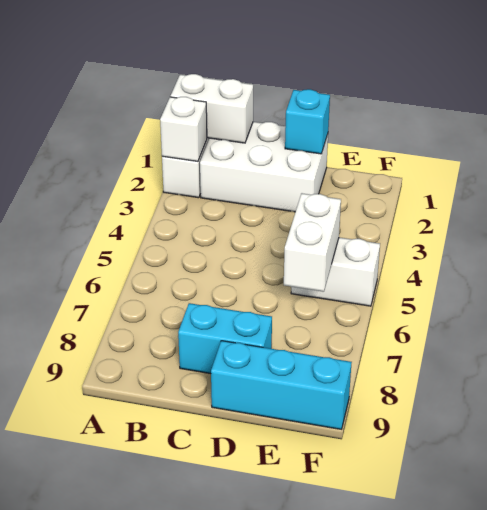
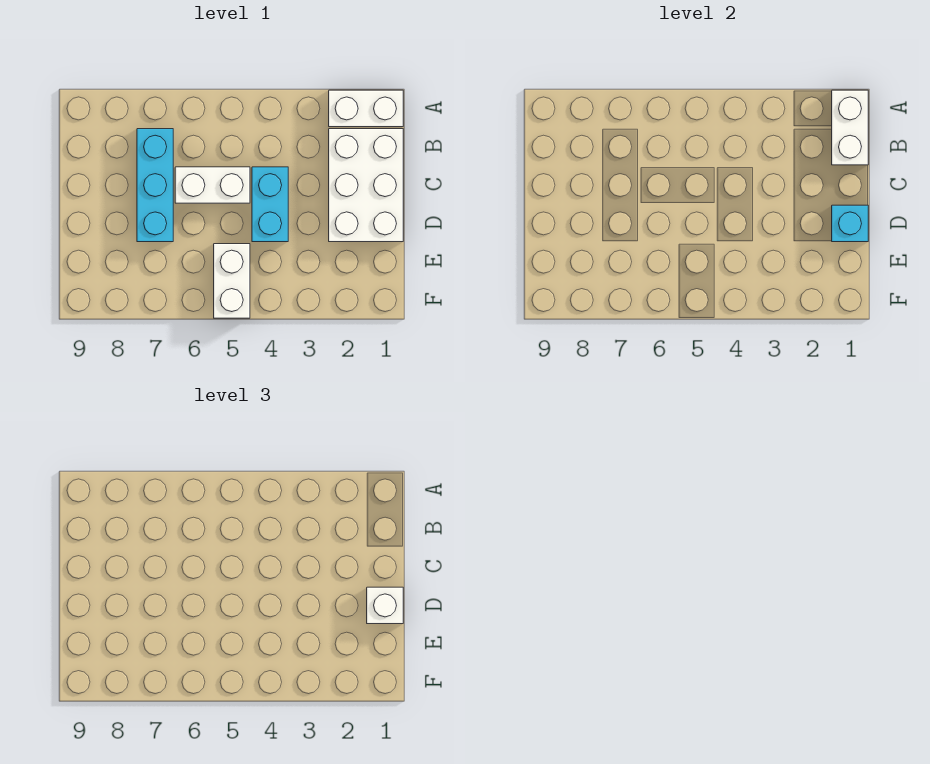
white 1x1 brick [160,97,207,162] -> white 1x1 brick moved to [367,587,403,624]
cyan 1x2 brick [178,303,272,374] -> cyan 1x2 brick moved to [252,167,288,242]
cyan 1x3 brick [211,341,352,429] -> cyan 1x3 brick moved to [137,129,173,242]
white 1x2 brick [284,193,341,292] -> white 1x2 brick moved to [175,167,250,203]

